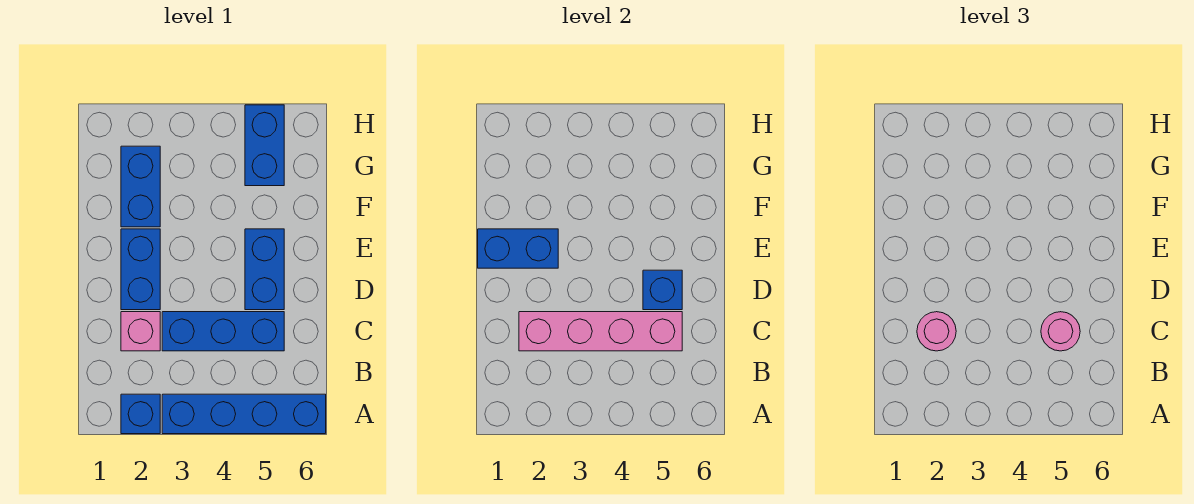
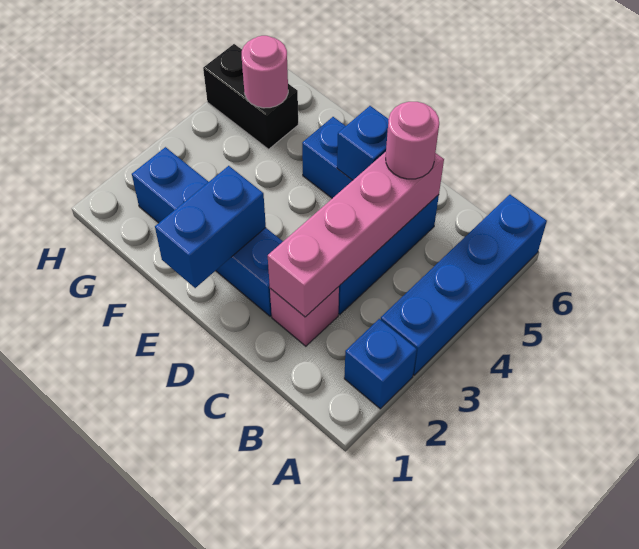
pink 1x1 round brick [917,312,956,351] -> pink 1x1 round brick moved to [242,36,288,108]
blue 1x2 brick [245,105,284,186] -> black 1x2 brick [203,44,298,149]

